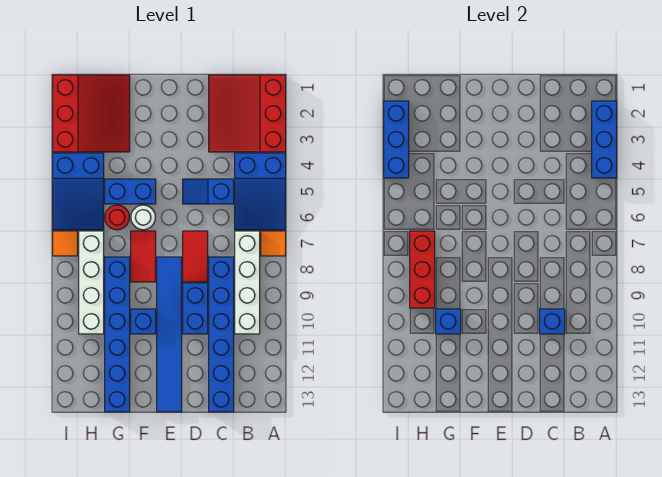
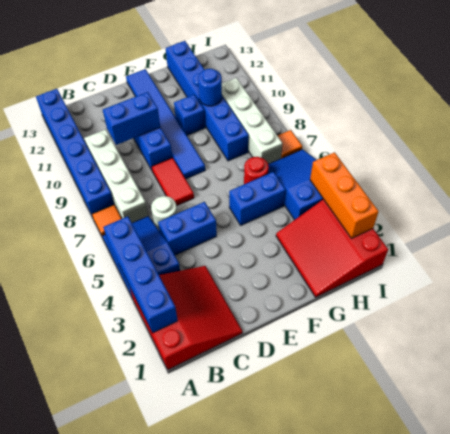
blue 1x3 brick [592,101,617,178] -> blue 1x4 brick [103,216,178,333]
blue 1x2 slope [183,179,234,204] -> blue 1x2 brick [158,202,217,255]
blue 1x6 brick [209,257,234,412] -> blue 1x6 brick moved to [36,89,114,215]
blue 1x1 brick [540,309,565,334] -> blue 1x2 brick [103,92,160,145]
white 1x1 round brick [131,205,155,230] -> white 1x1 round brick moved to [151,196,177,230]
red 1x2 tile [131,231,156,282] -> none
blue 1x1 brick [436,309,461,334] -> blue 1x1 round brick [198,69,222,106]
red 1x3 brick [410,231,435,308] -> none
blue 1x3 brick [384,101,409,178] -> orange 1x3 brick [310,152,379,238]

